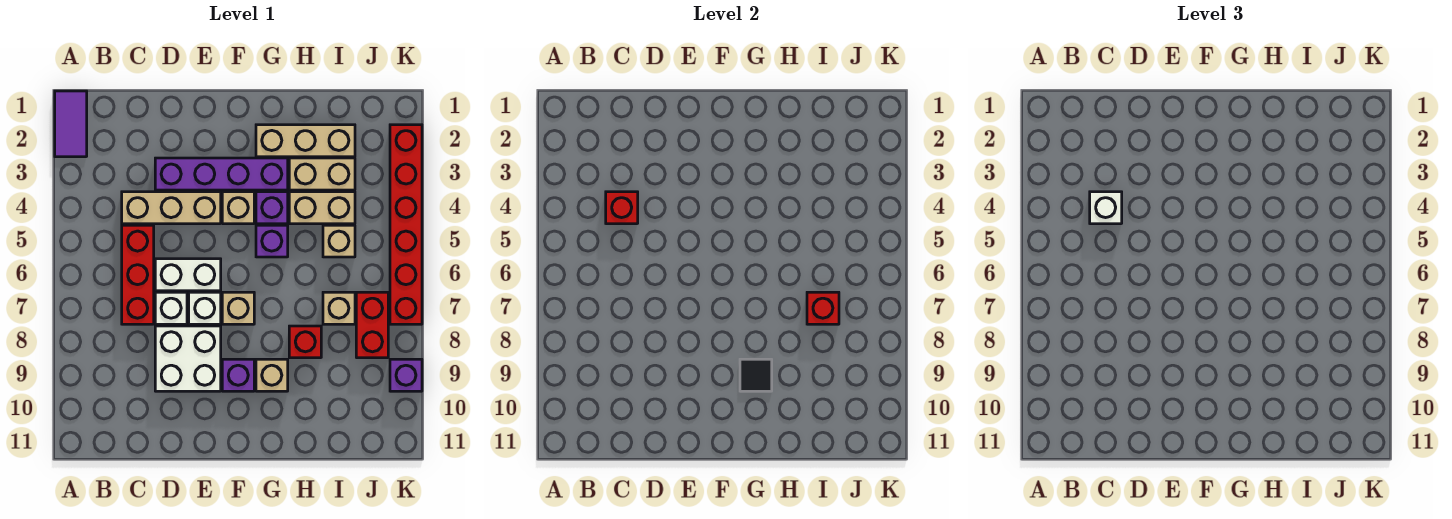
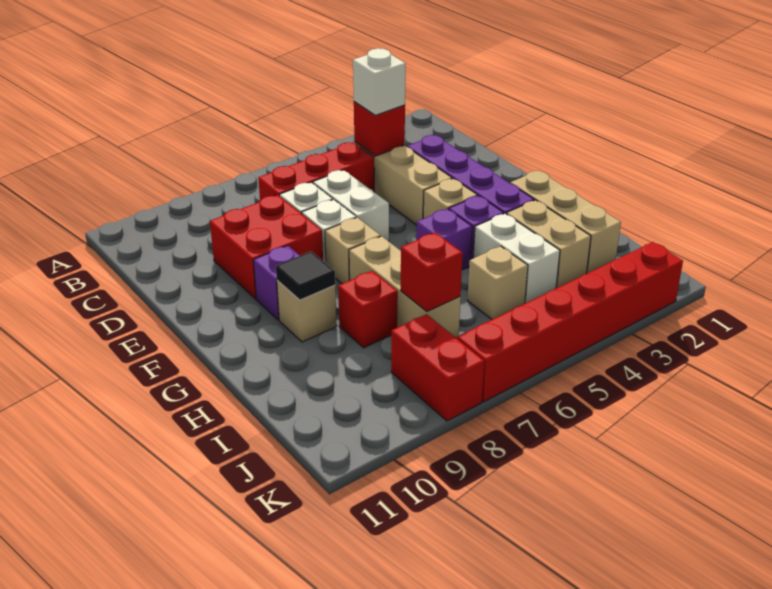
purple 1x2 tile [55,91,87,157] -> none
white 2x2 brick [155,326,221,391] -> red 2x2 brick [210,195,323,299]
tan 1x2 brick [289,192,355,224] -> white 1x2 brick [473,214,560,303]
tan 1x1 brick [323,292,355,324] -> tan 1x3 brick [349,236,461,338]
red 1x2 brick [356,292,388,358] -> red 1x2 brick turned to [391,314,484,421]
purple 1x1 brick [390,359,422,391] -> none

